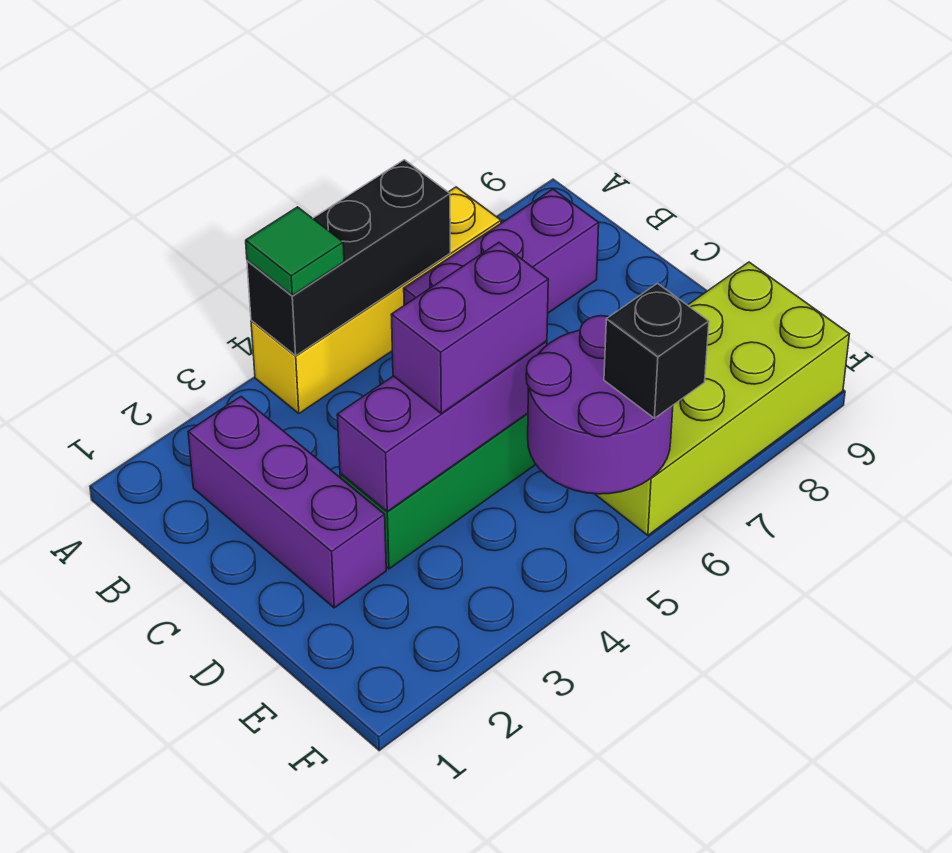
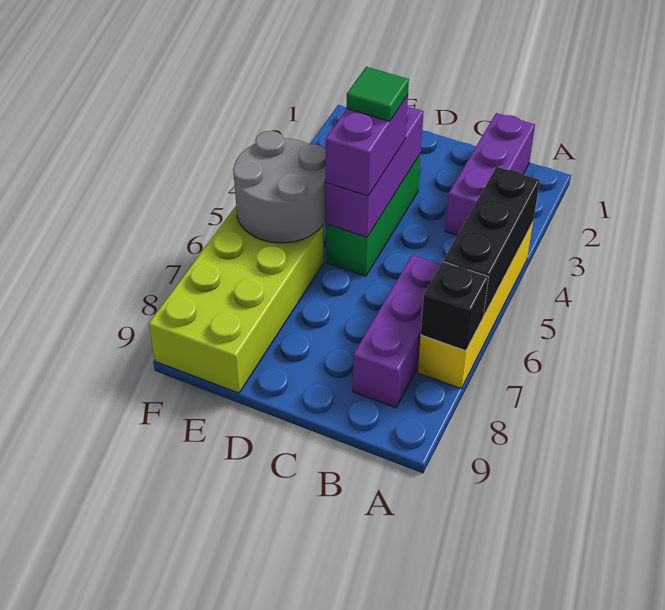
green 1x1 tile [246,207,344,296] -> green 1x1 tile moved to [347,67,409,121]
purple 1x3 brick [188,397,386,608] -> purple 1x3 brick turned to [445,113,535,235]
purple 2x2 round brick [526,316,673,494] -> grey 2x2 round brick [233,131,326,243]
black 1x1 brick [604,284,709,418] -> black 1x1 brick moved to [421,262,489,351]

